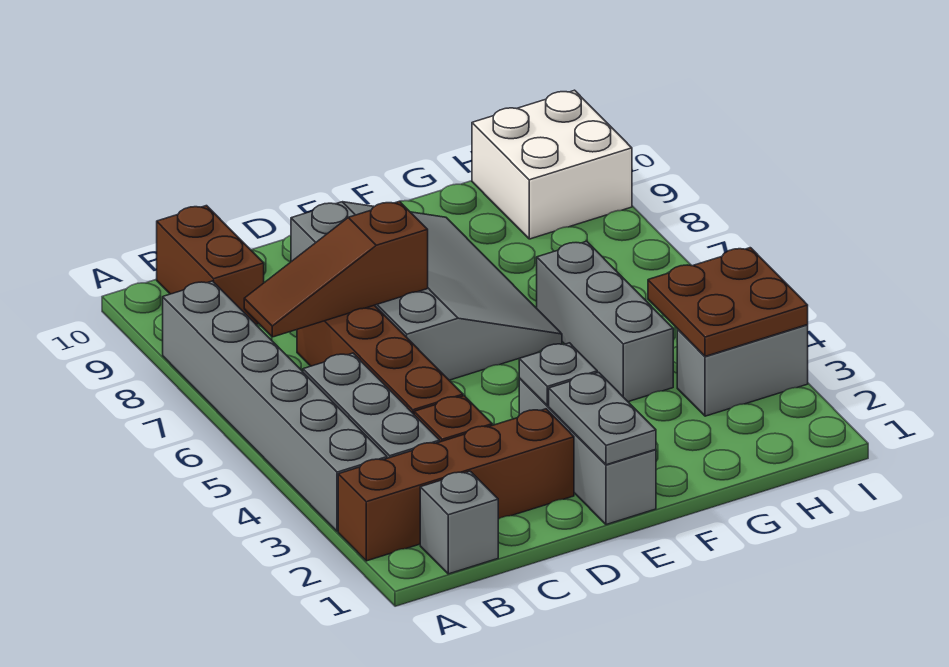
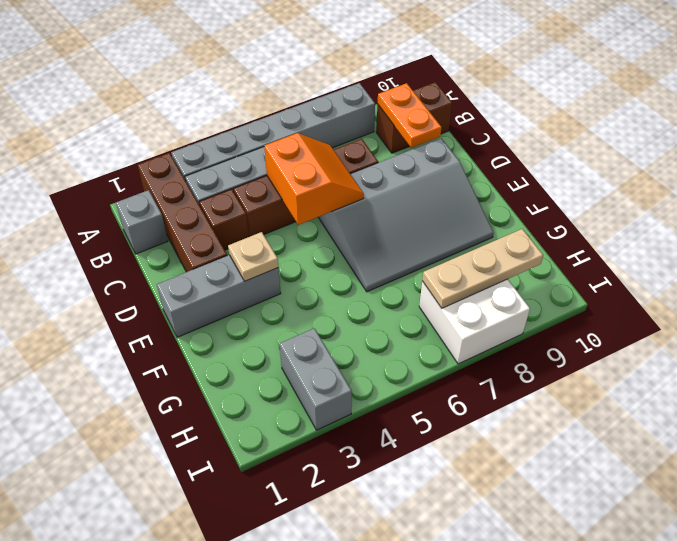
brown 1x3 slope [244,201,428,337] -> none
none -> orange 1x2 plate [378,83,442,148]
none -> orange 2x2 slope [264,133,364,225]
grey 1x2 plate [549,372,656,465] -> none
grey 1x1 plate [519,343,597,406] -> tan 1x1 plate [228,232,278,281]
grey 1x3 brick [537,241,673,402] -> none
brown 2x2 plate [648,248,808,356] -> none
none -> tan 1x3 plate [422,229,543,308]
white 2x2 brick [472,90,632,239] -> white 2x2 brick moved to [419,279,530,364]

